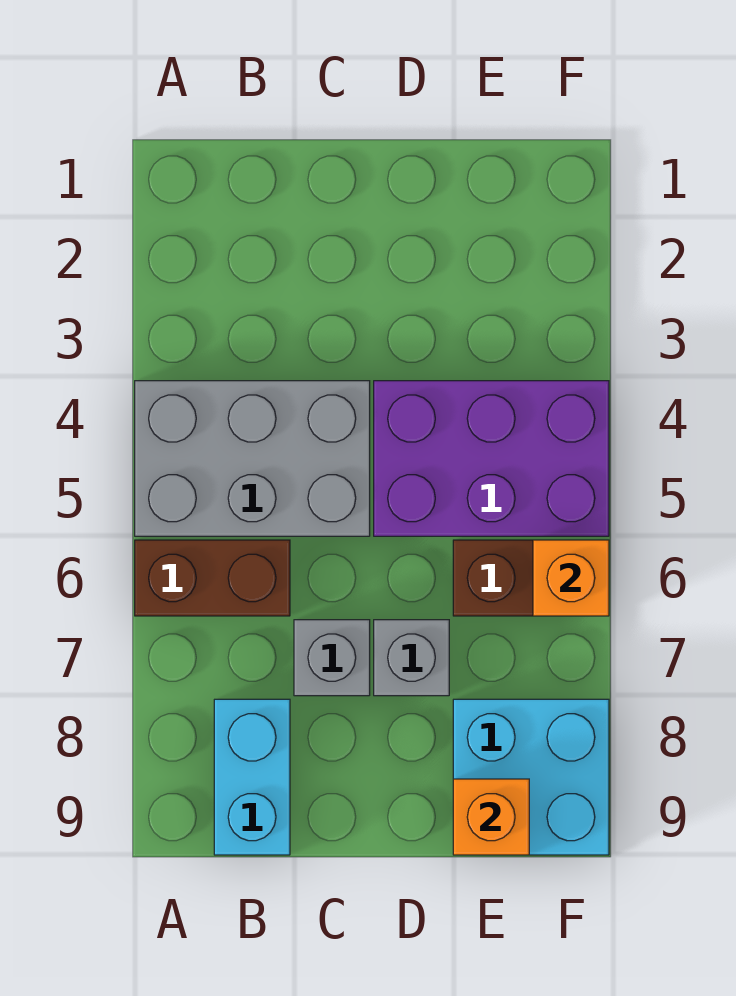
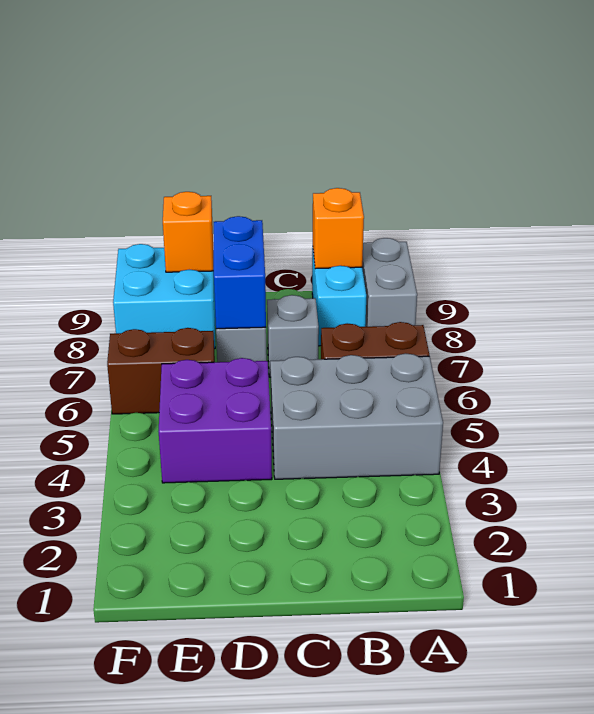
none -> grey 1x2 brick [362,238,417,327]
purple 2x3 brick [374,381,609,536] -> purple 2x2 brick [159,358,272,483]
none -> blue 1x2 brick [214,216,266,329]
orange 1x1 brick [533,540,609,616] -> orange 1x1 brick moved to [313,188,364,269]

